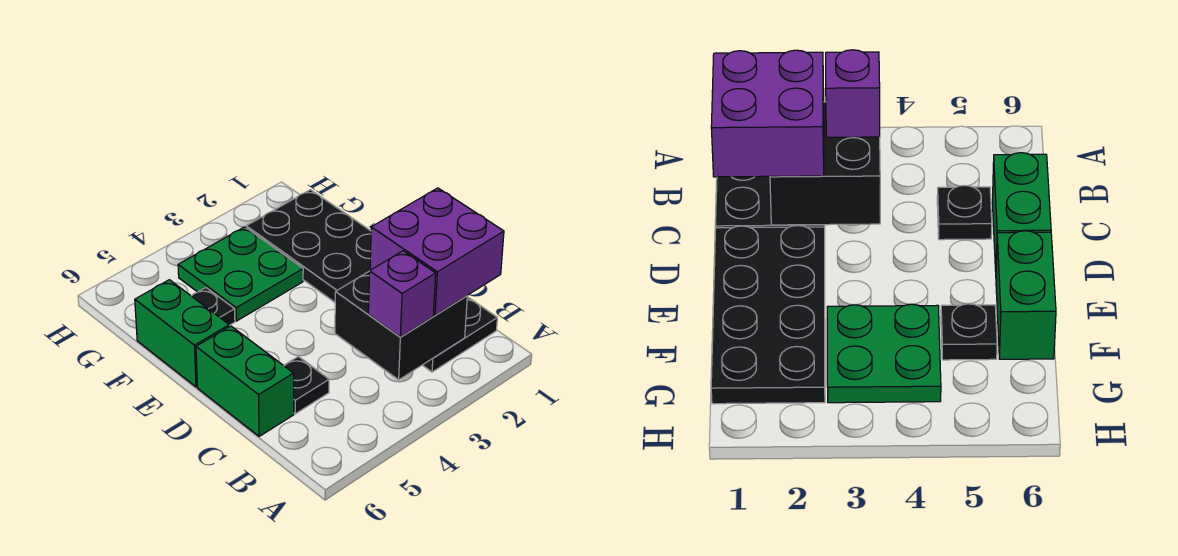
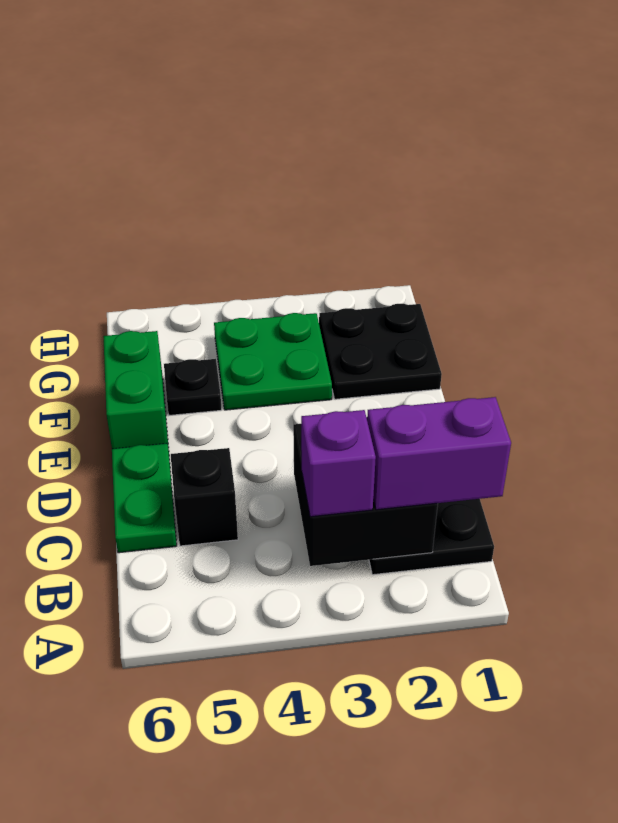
purple 2x2 brick [370,188,504,315] -> purple 1x2 brick [367,397,511,510]
black 1x1 plate [284,357,329,414] -> black 1x1 brick [171,448,238,546]
green 1x2 brick [196,326,294,437] -> green 1x2 plate [112,443,177,553]
black 2x4 plate [246,190,371,302] -> black 2x2 plate [319,304,442,399]

